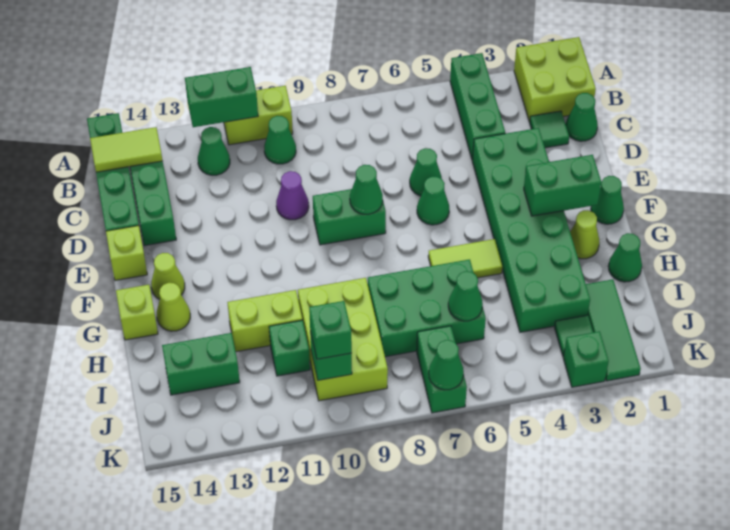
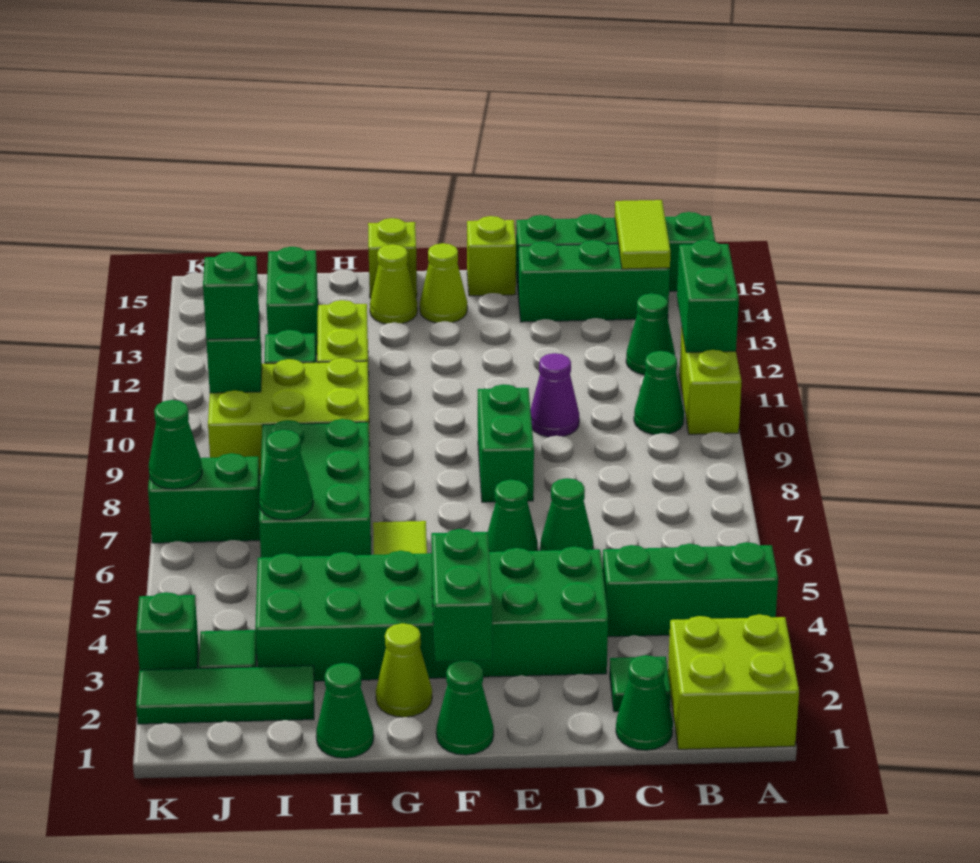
green 1x1 cone [350,165,383,214] -> none

